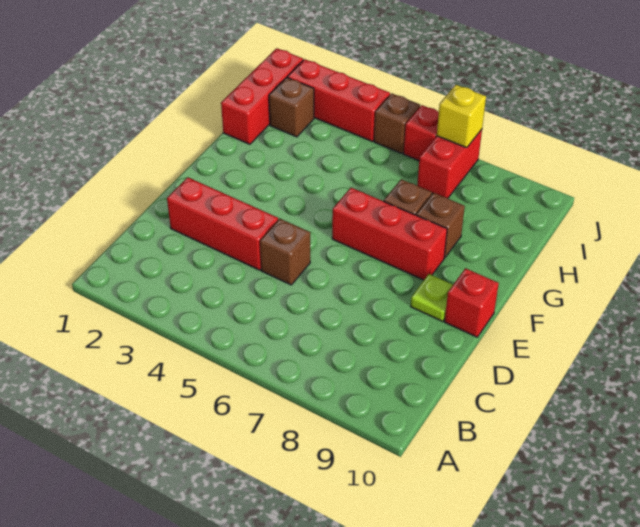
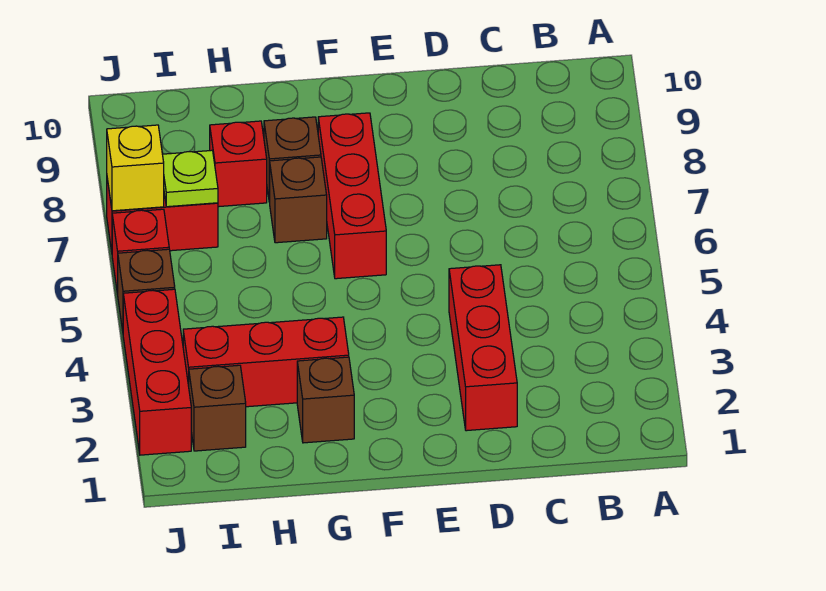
brown 1x1 brick [260,219,310,285] -> brown 1x1 brick moved to [297,357,354,443]
lime 1x1 plate [411,274,453,321] -> lime 1x1 plate moved to [162,150,218,207]
red 1x1 brick [445,268,499,337] -> red 1x1 brick moved to [210,121,267,207]
red 1x3 brick [221,48,303,144] -> red 1x3 brick moved to [183,317,349,407]

